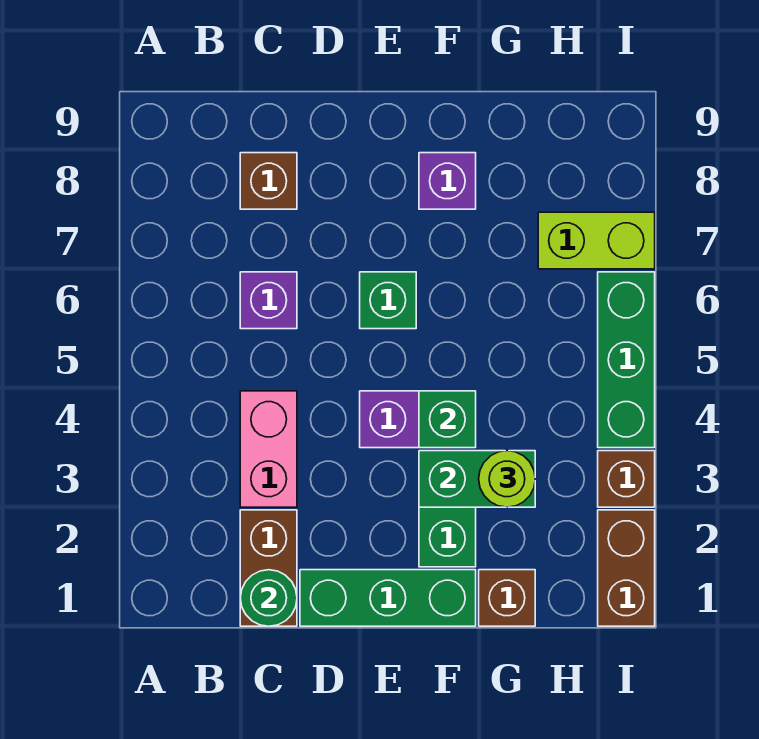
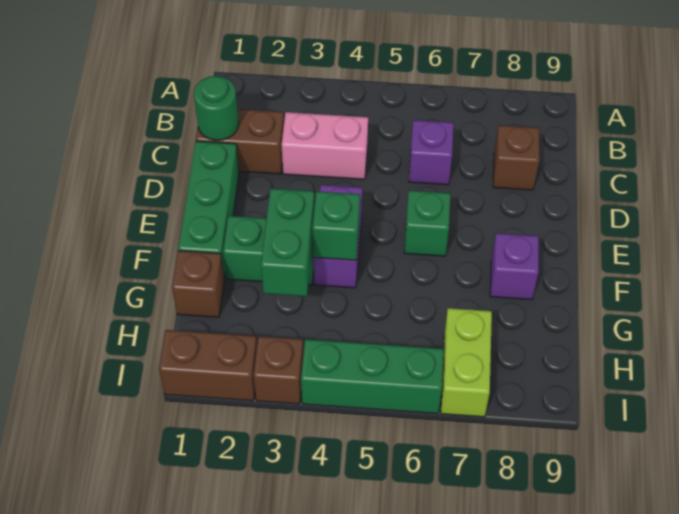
lime 1x1 round brick [479,451,535,507] -> none

